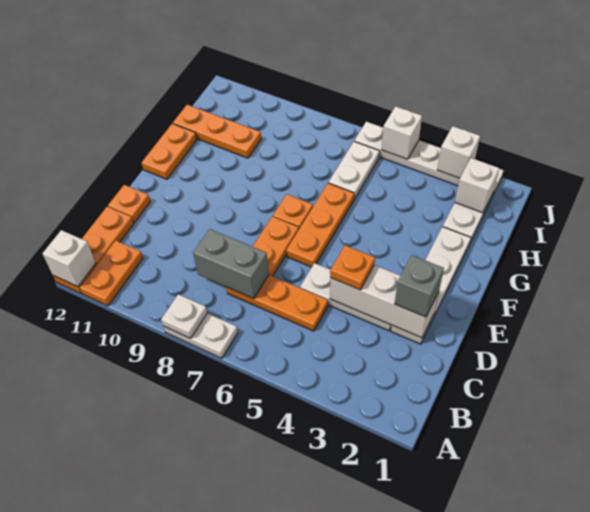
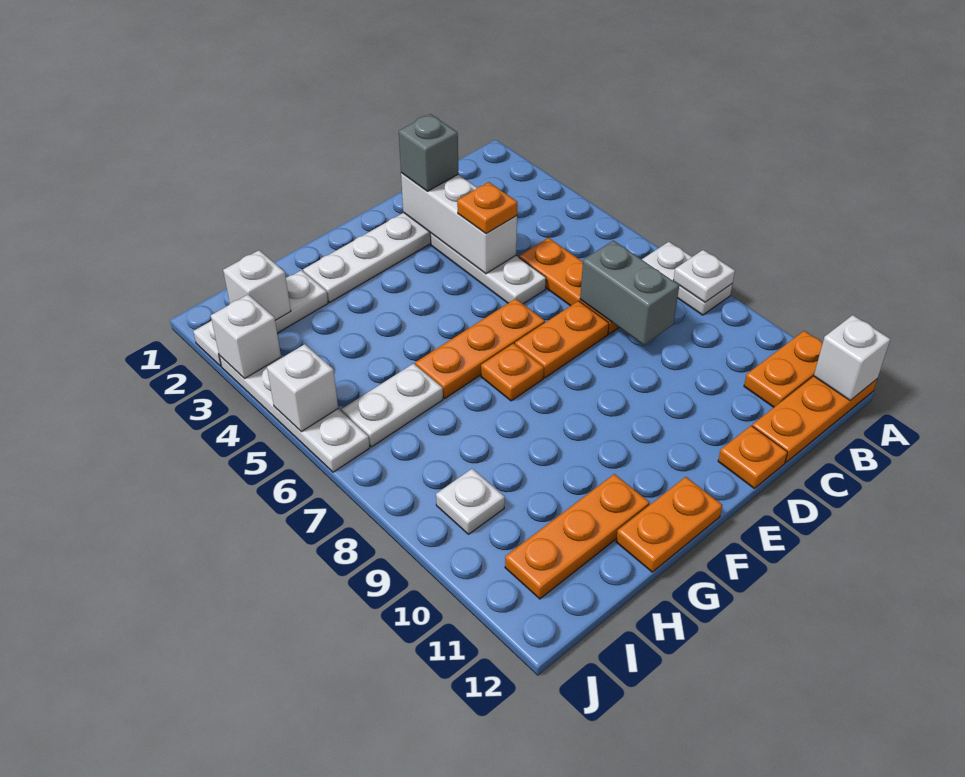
orange 1x3 plate [173,105,261,158] -> orange 1x3 plate turned to [505,474,650,599]
none -> white 1x1 plate [436,469,505,534]

